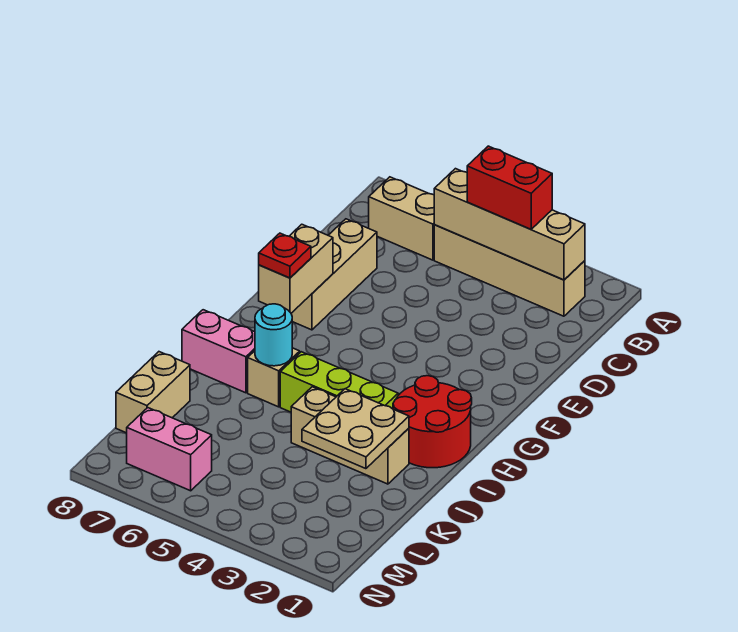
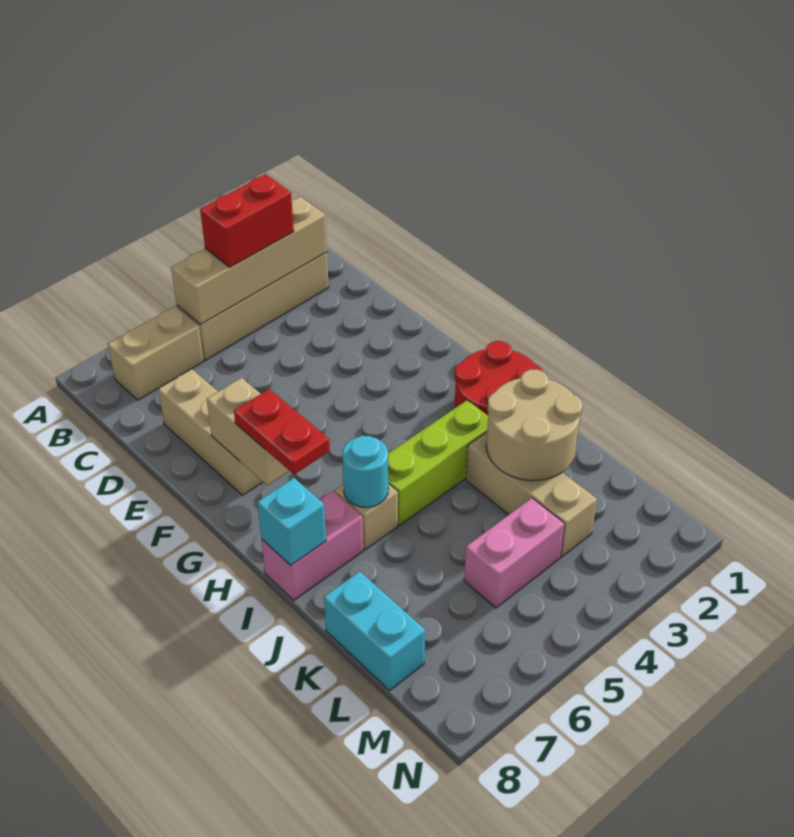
red 1x1 plate [259,233,311,278] -> red 1x2 plate [234,389,330,474]
none -> cyan 1x1 brick [258,478,326,565]
tan 1x3 brick [291,387,409,484] -> tan 1x3 brick turned to [466,432,597,557]
tan 2x2 plate [302,389,409,469] -> tan 2x2 round brick [486,369,582,481]
tan 1x2 brick [116,352,190,433] -> cyan 1x2 brick [324,571,425,690]
pink 1x2 brick [127,408,212,491] -> pink 1x2 brick moved to [464,498,565,608]

